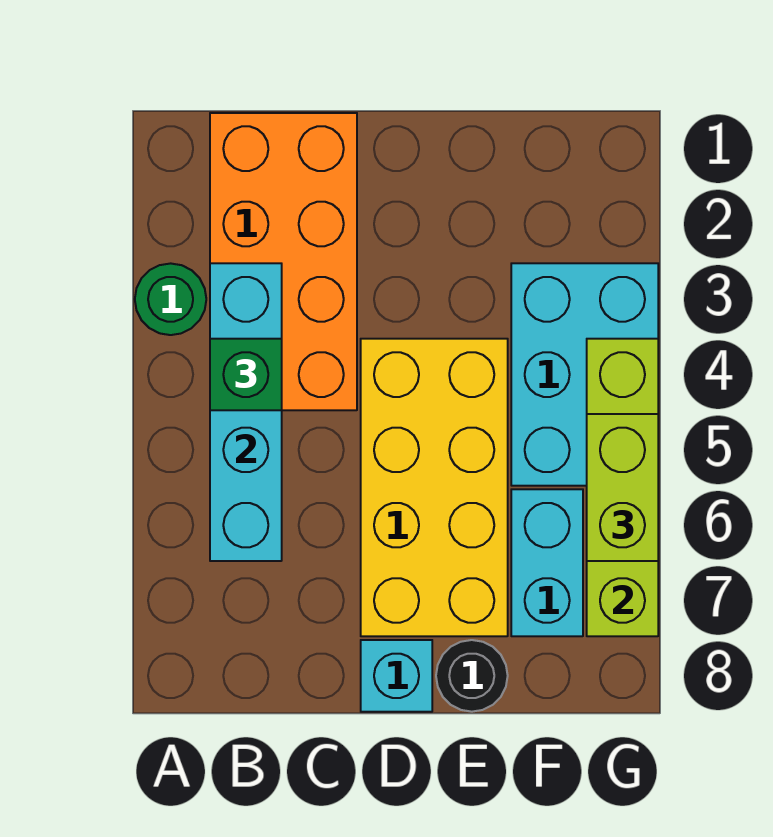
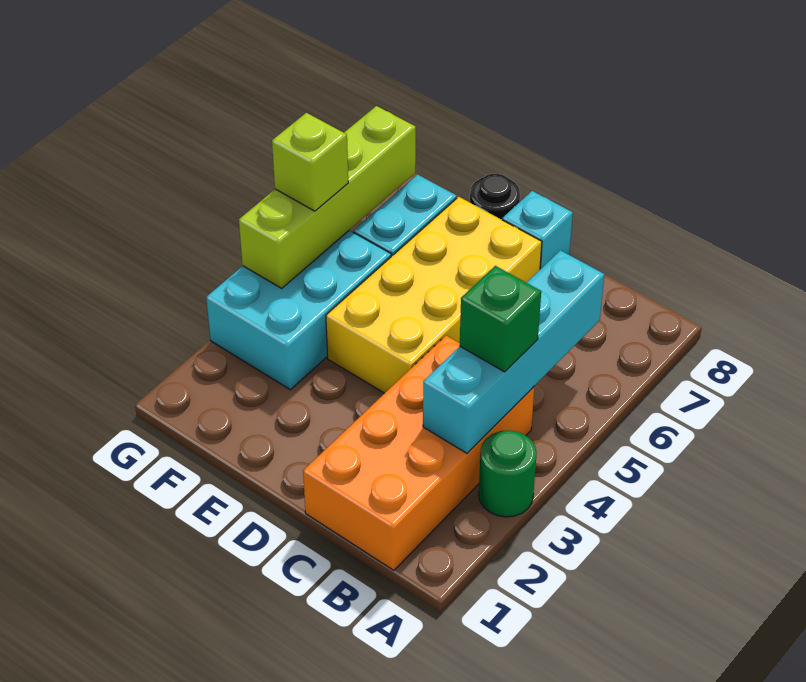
lime 1x2 brick [587,414,658,561] -> lime 1x1 brick [272,113,348,211]

